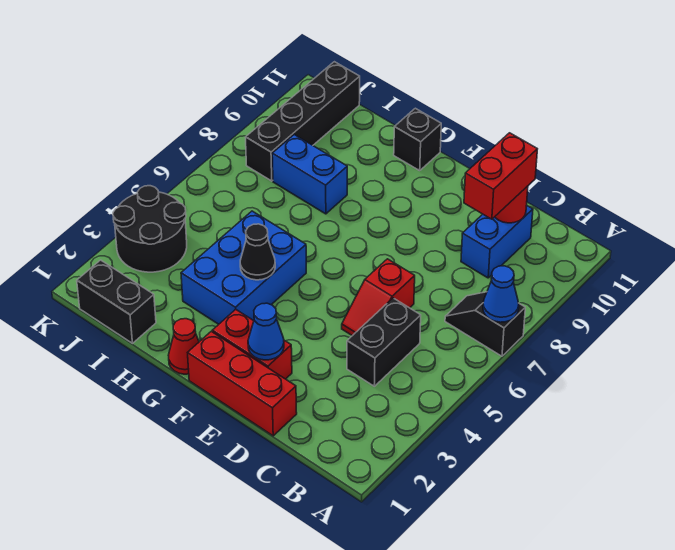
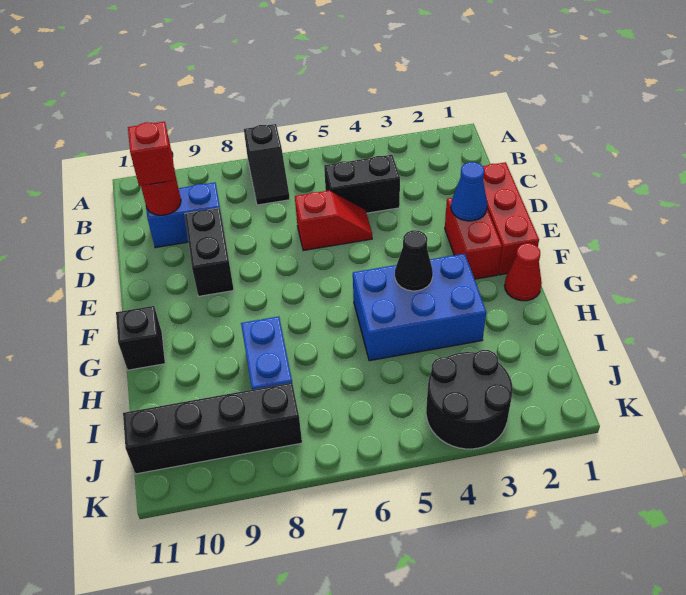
blue 1x1 cone [483,266,519,322] -> none
red 1x2 brick [464,133,537,219] -> red 1x1 brick [128,122,175,186]
black 1x2 brick [77,260,156,343] -> black 1x2 brick moved to [185,208,234,296]

